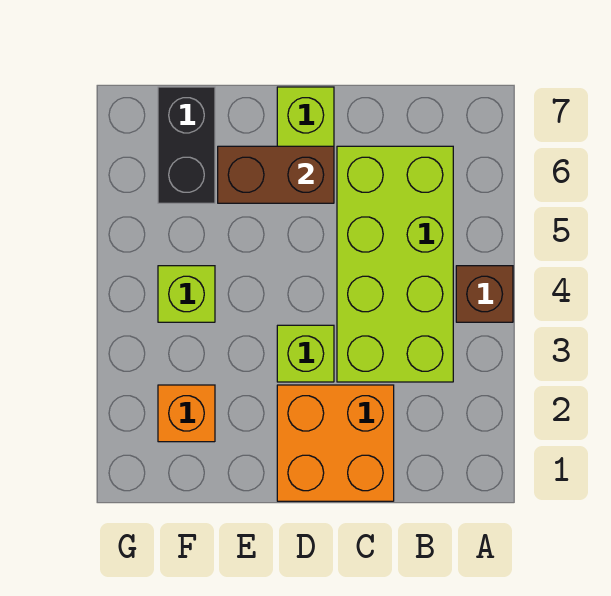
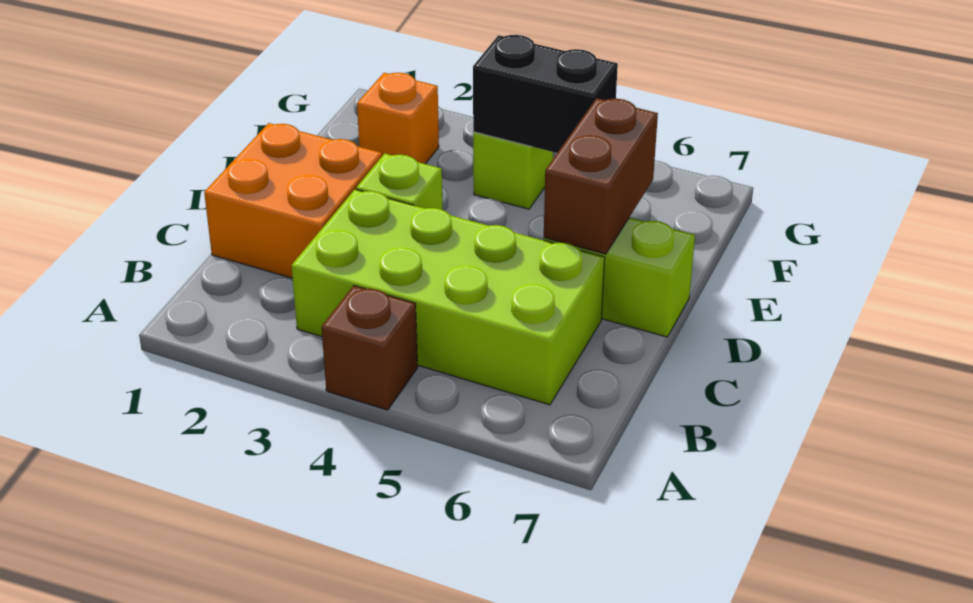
black 1x2 brick [158,87,215,203] -> black 1x2 brick moved to [473,35,618,153]

